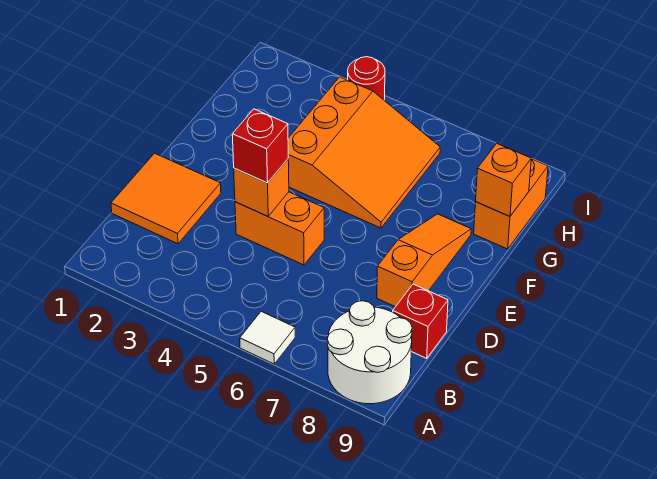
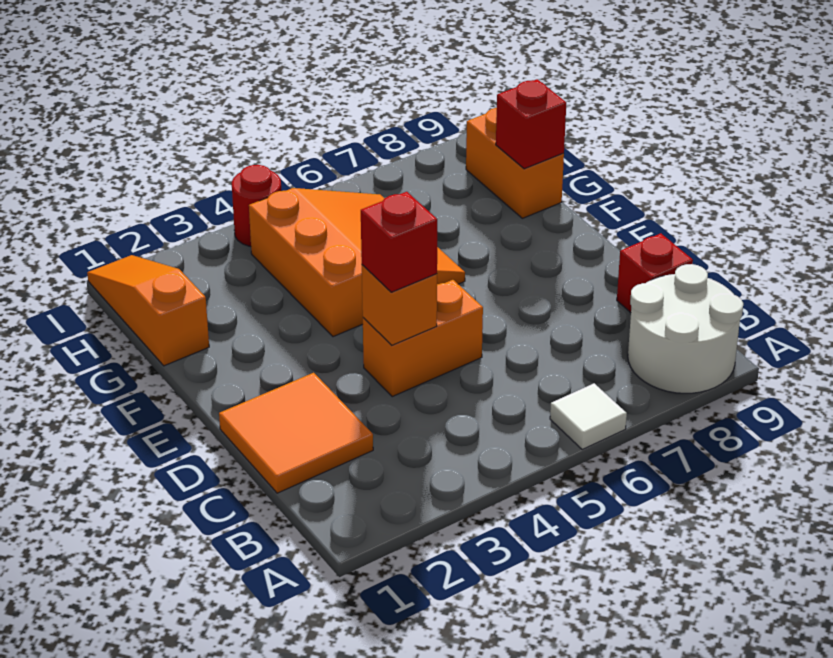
orange 1x3 slope [377,214,471,307] -> orange 1x3 slope moved to [87,255,209,366]
orange 1x1 brick [476,143,531,216] -> red 1x1 brick [496,79,566,169]

